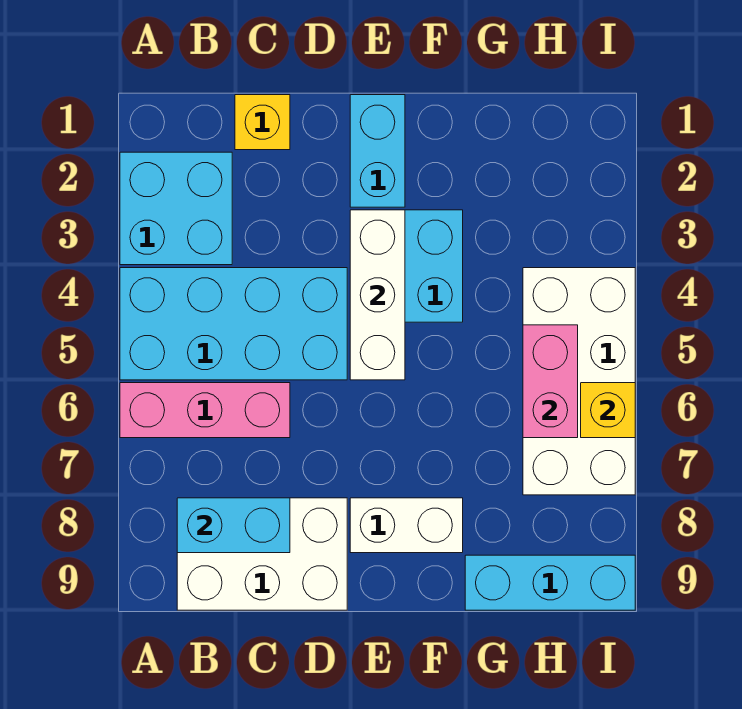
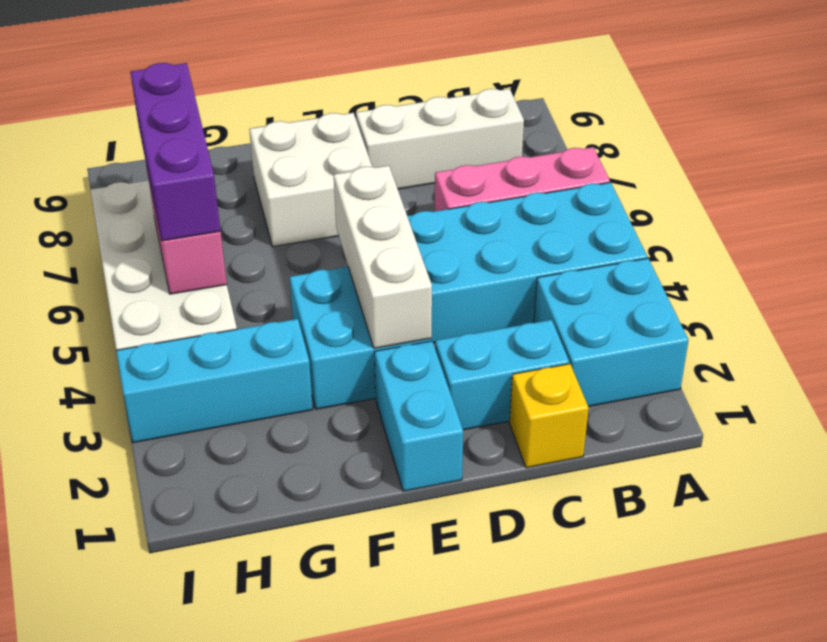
white 2x3 brick [177,498,347,610] -> white 1x3 brick [356,89,524,189]
cyan 1x2 brick [177,498,290,553] -> cyan 1x2 brick moved to [435,320,569,430]
white 1x2 brick [350,498,463,553] -> white 2x2 brick [249,113,372,247]
cyan 1x3 brick [465,555,635,610] -> cyan 1x3 brick moved to [116,319,313,443]
none -> purple 1x3 brick [130,63,220,241]
yellow 1x1 brick [581,383,635,438] -> none

